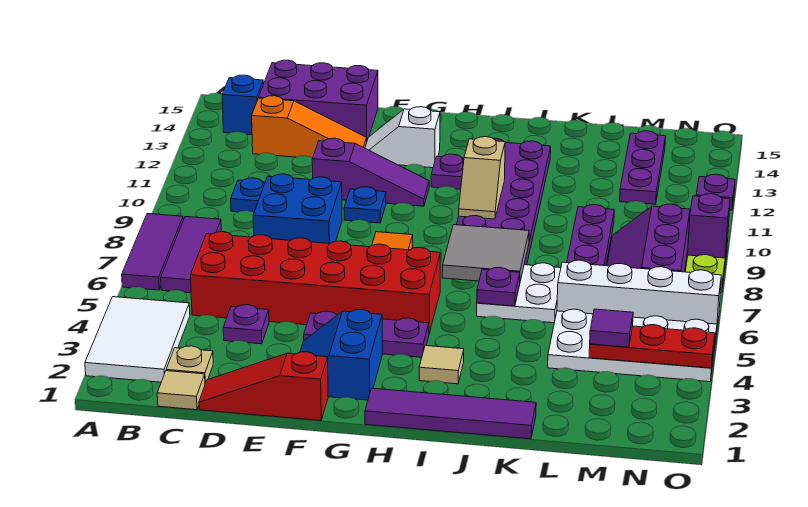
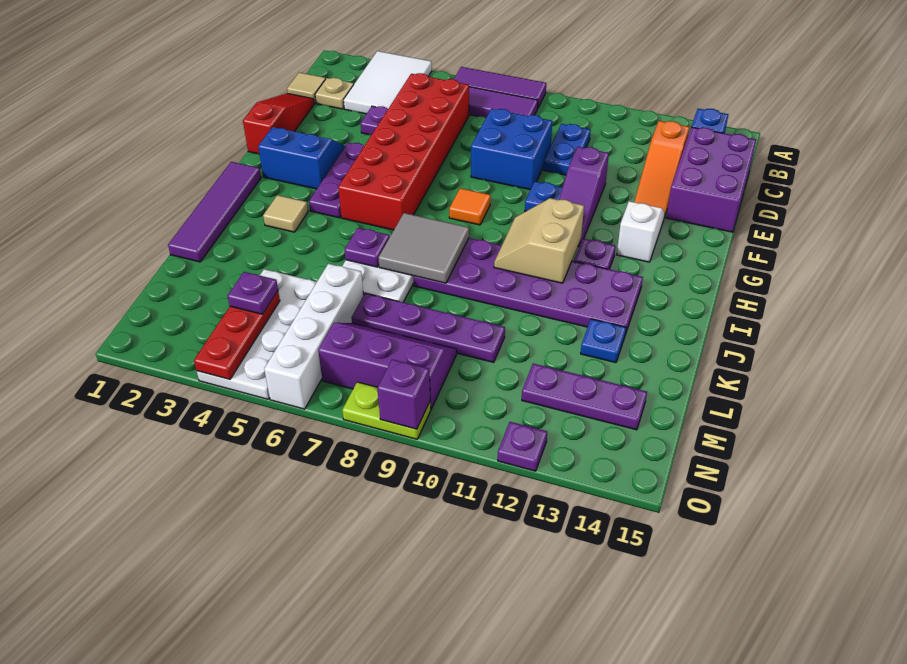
white 2x3 tile [85,297,190,382] -> white 2x3 tile turned to [344,51,432,114]
tan 1x2 slope [459,137,506,219] -> tan 2x2 slope [494,198,584,283]
none -> blue 1x1 plate [581,319,626,363]
purple 1x1 tile [590,309,633,347] -> purple 1x1 plate [228,272,278,314]

